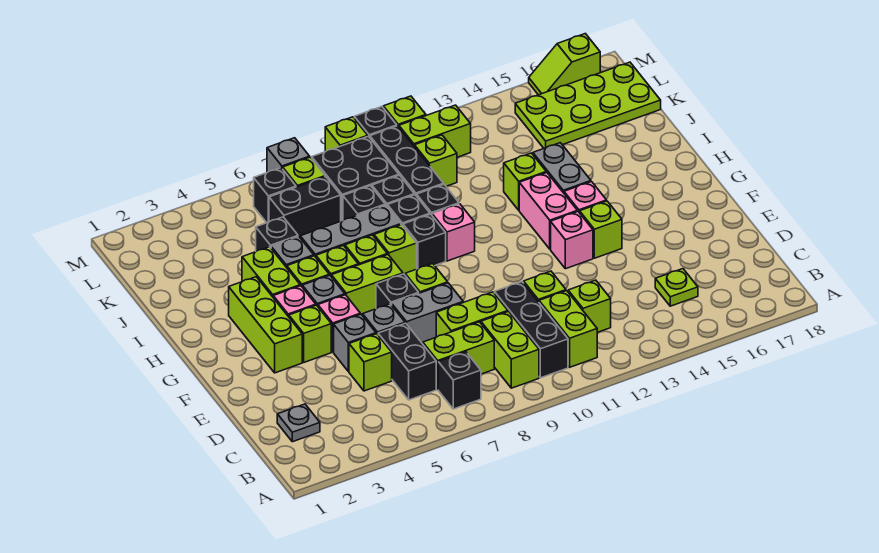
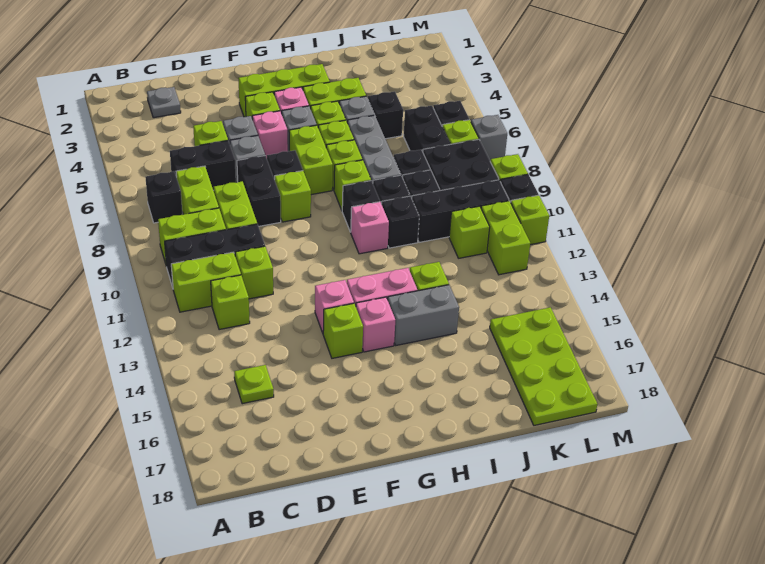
grey 1x2 brick [392,283,463,344] -> black 1x2 brick [237,156,281,226]
lime 1x2 slope [529,34,600,95] -> none

